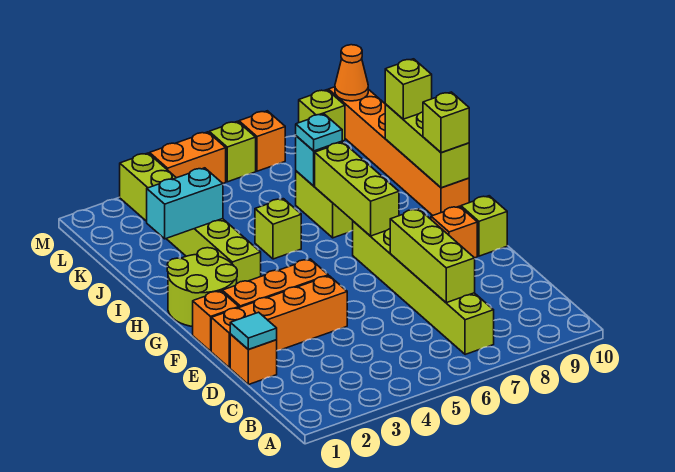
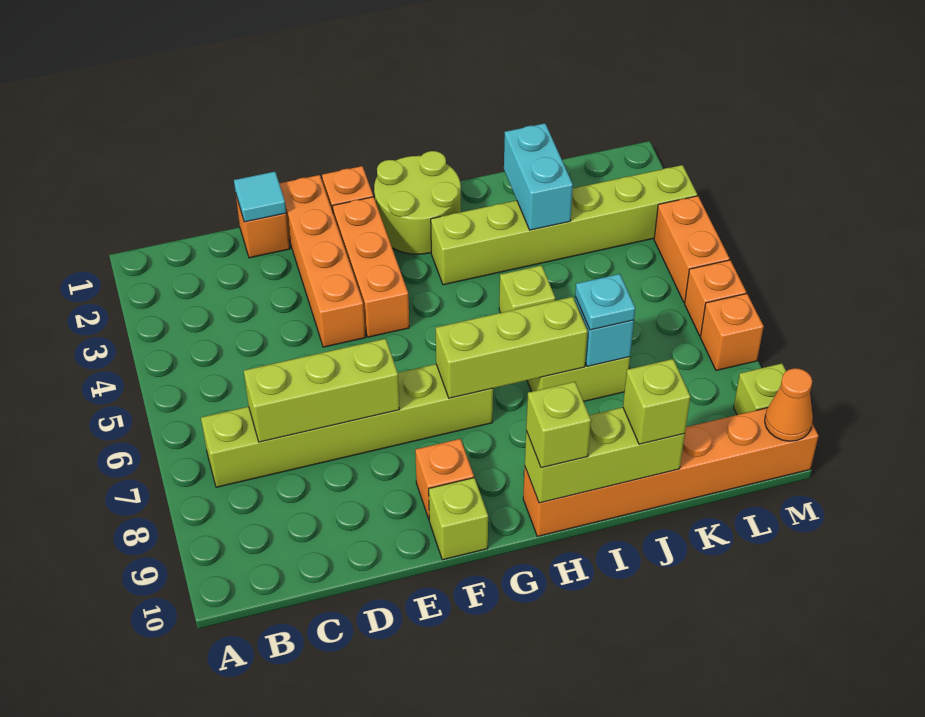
lime 1x1 brick [209,121,256,182] -> orange 1x1 brick [685,260,746,336]

